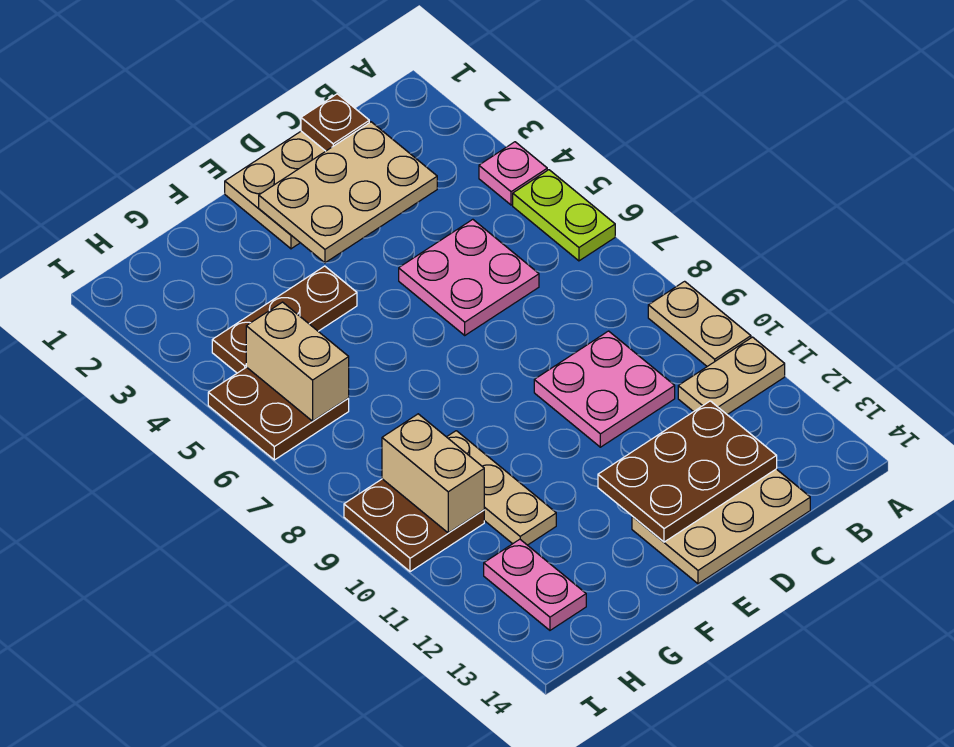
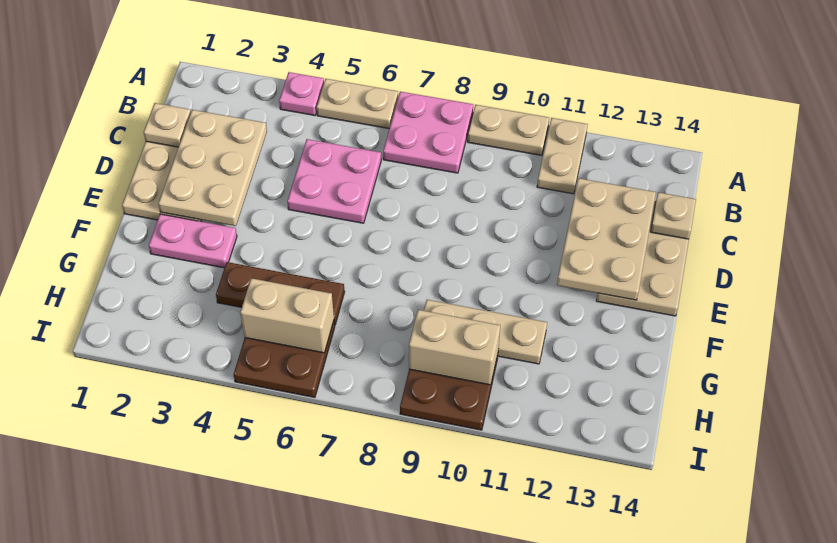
lime 1x2 plate [513,170,615,261] -> tan 1x2 plate [317,79,398,129]
brown 1x1 plate [301,94,369,151] -> tan 1x1 plate [144,103,191,147]
pink 2x2 plate [534,331,675,447] -> pink 2x2 plate moved to [383,92,473,173]
brown 2x3 plate [598,401,777,542] -> tan 2x3 plate [557,178,656,300]
none -> tan 1x1 plate [651,192,696,239]
brown 1x3 plate [212,266,357,373] -> brown 1x3 plate turned to [216,262,345,324]
pink 1x2 plate [484,539,586,630] -> pink 1x2 plate moved to [149,214,237,268]

